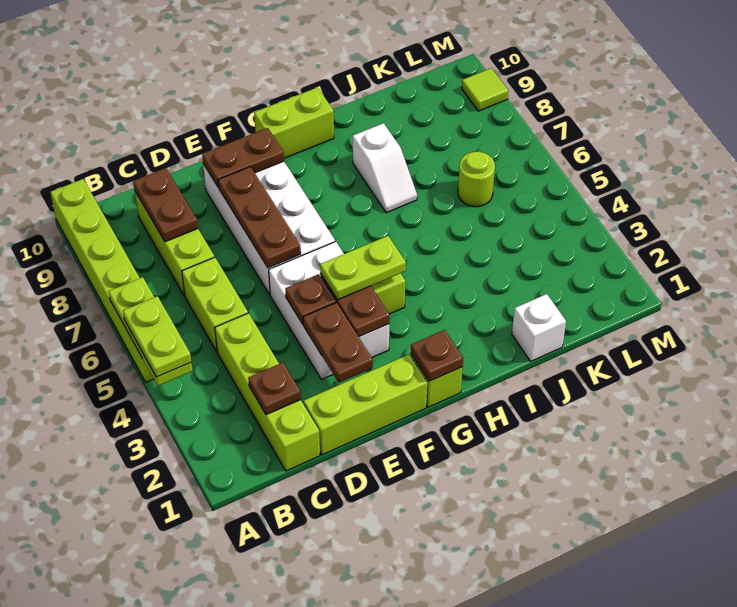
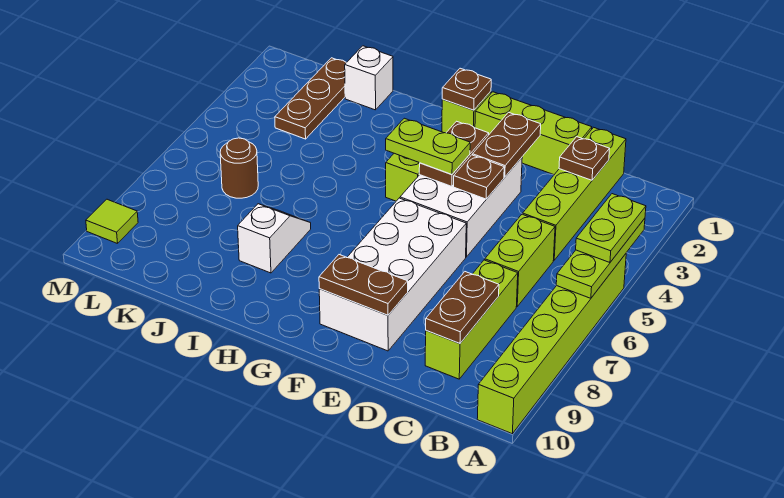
brown 1x3 plate [218,167,301,268] -> brown 1x3 plate moved to [275,58,346,139]
lime 1x2 brick [254,87,334,158] -> none
lime 1x1 round brick [458,152,495,207] -> brown 1x1 round brick [220,138,258,198]

